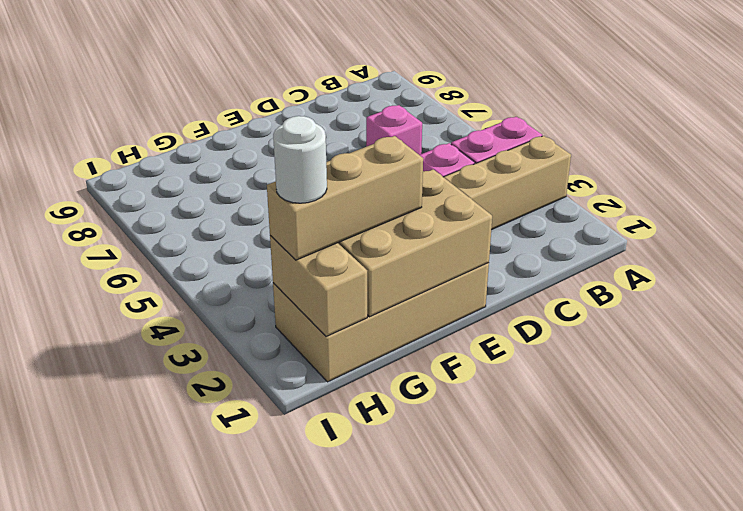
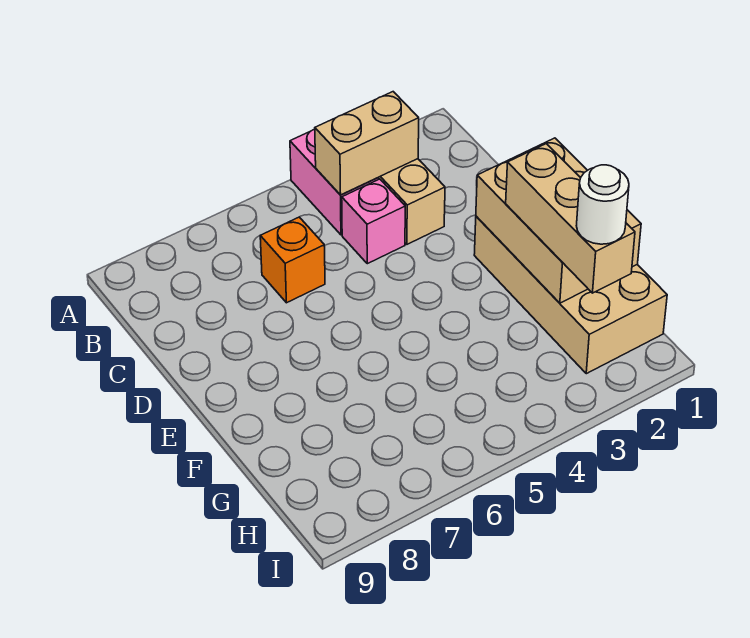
pink 1x1 brick [366,105,422,155] -> orange 1x1 brick [260,217,325,303]
tan 1x2 brick [270,236,367,337] -> tan 1x2 brick moved to [315,92,419,195]

